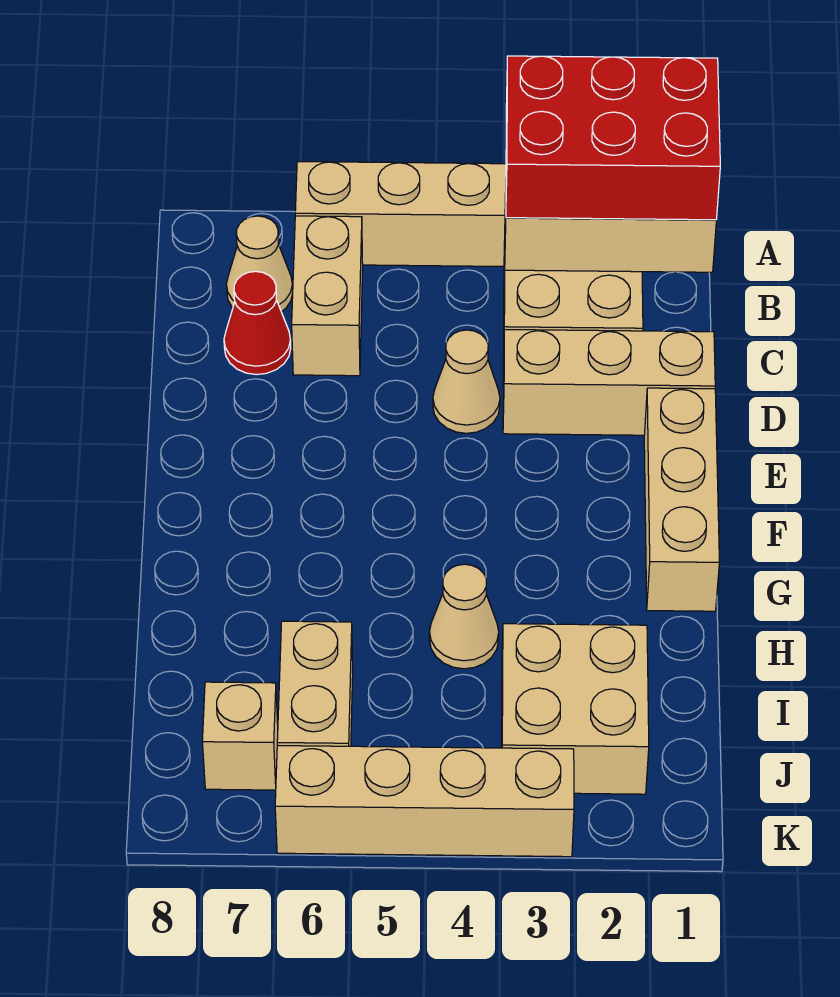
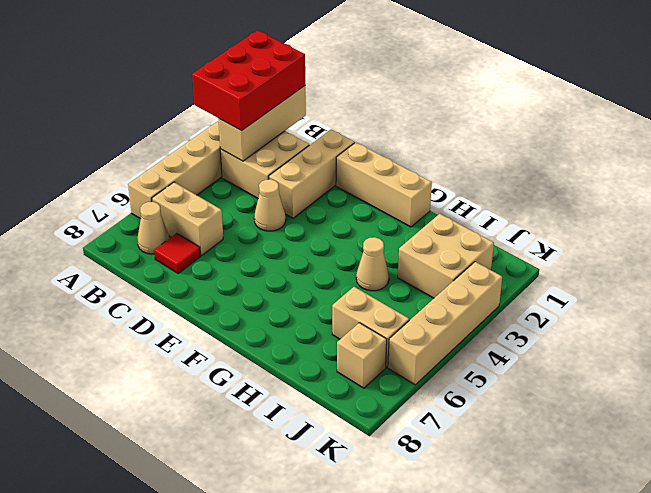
red 1x1 cone [224,271,291,375] -> red 1x1 tile [154,233,201,273]

